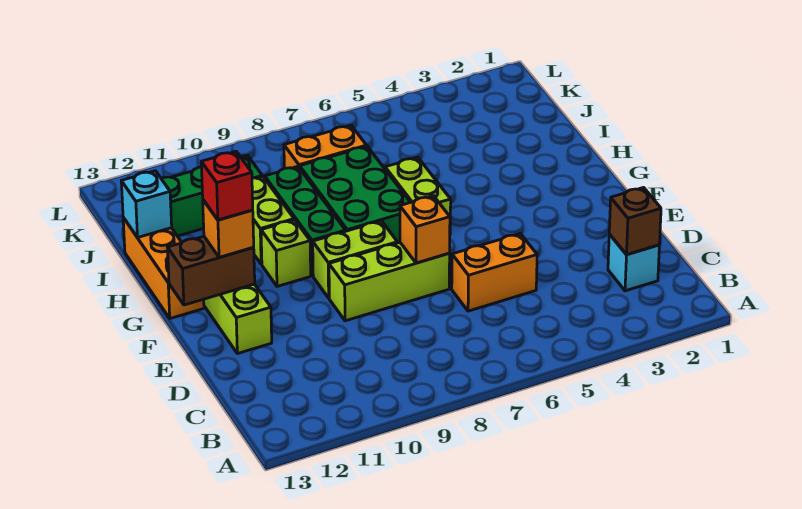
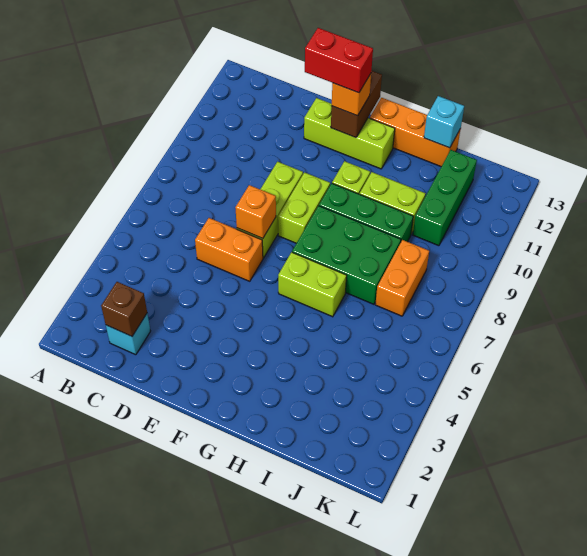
orange 1x2 brick [452,233,537,311] -> orange 1x2 brick turned to [195,218,263,281]
red 1x1 brick [201,152,253,220] -> red 1x2 brick [305,28,373,93]

